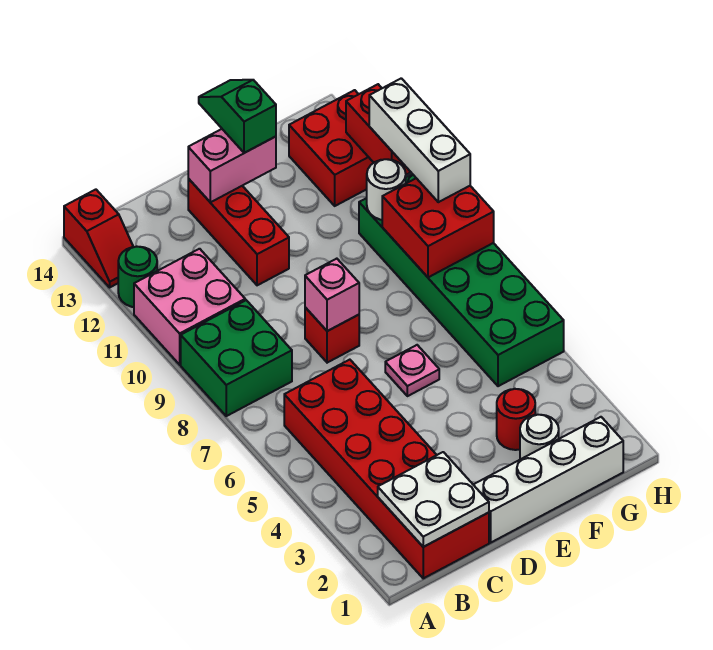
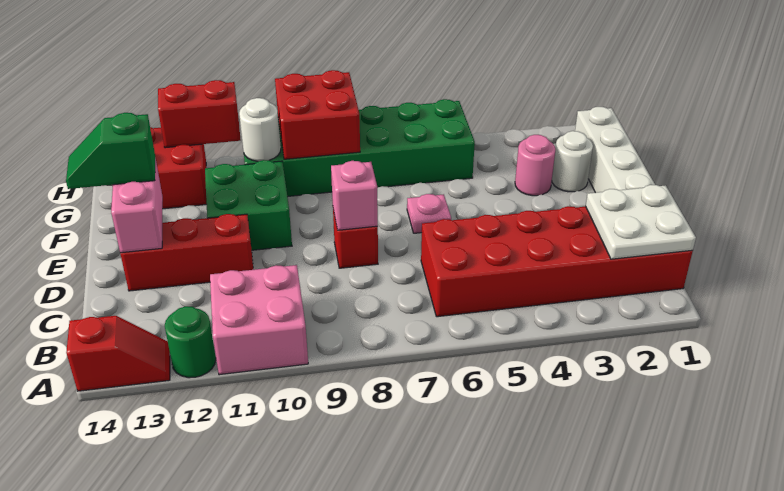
green 2x2 brick [181,300,292,416] -> green 2x2 brick moved to [205,160,292,250]
red 1x1 round brick [497,389,535,450] -> pink 1x1 round brick [515,135,556,196]
white 1x3 brick [369,78,470,202] -> none

